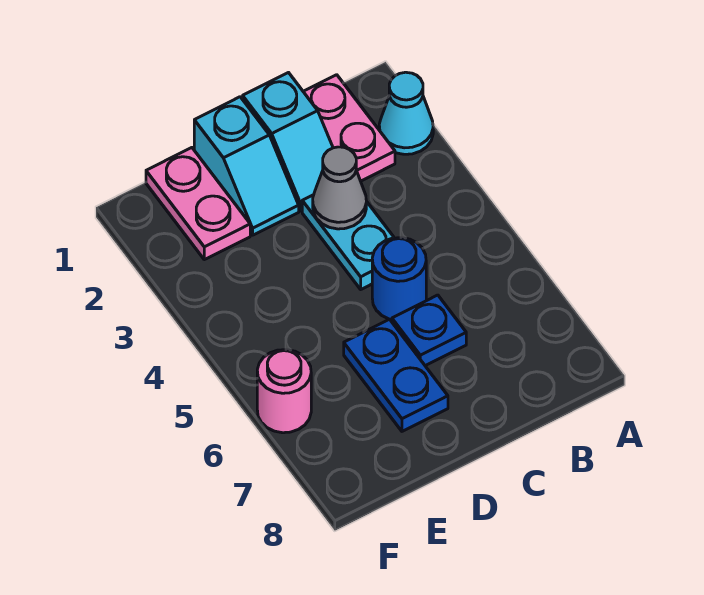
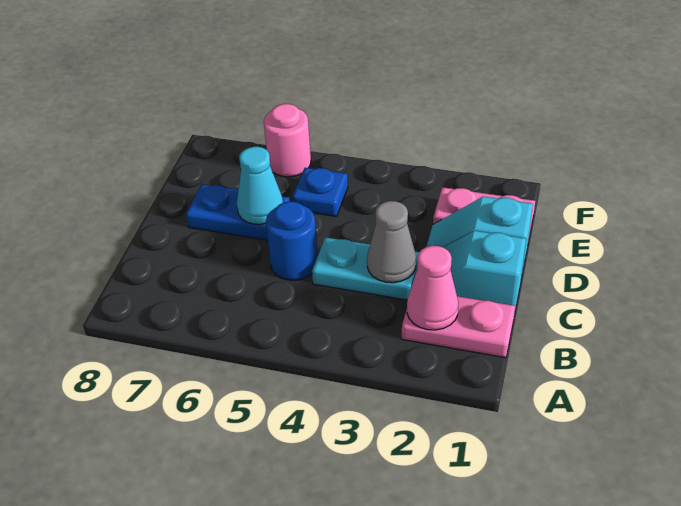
cyan 1x1 cone [379,72,433,154] -> cyan 1x1 cone moved to [237,147,283,224]
none -> pink 1x1 cone [407,246,458,330]
blue 1x1 plate [392,295,466,366] -> blue 1x1 plate moved to [292,168,348,217]

